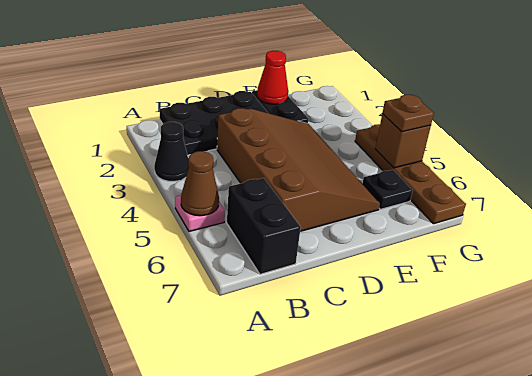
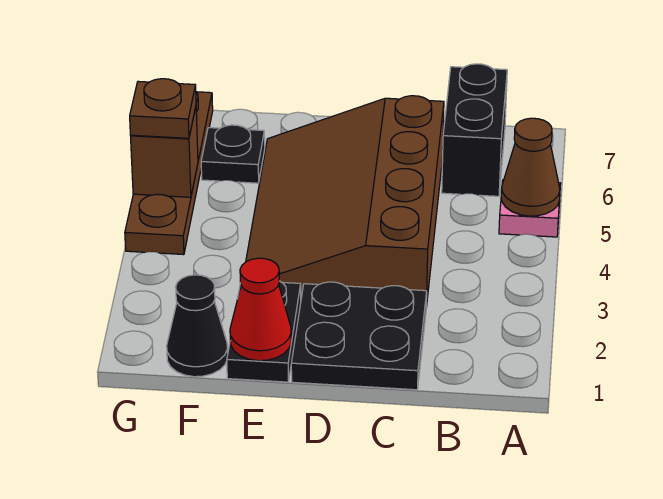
black 1x1 cone [154,122,189,181] -> black 1x1 cone moved to [167,275,228,377]
black 2x3 plate [160,91,268,155] -> black 2x2 plate [291,282,427,390]

